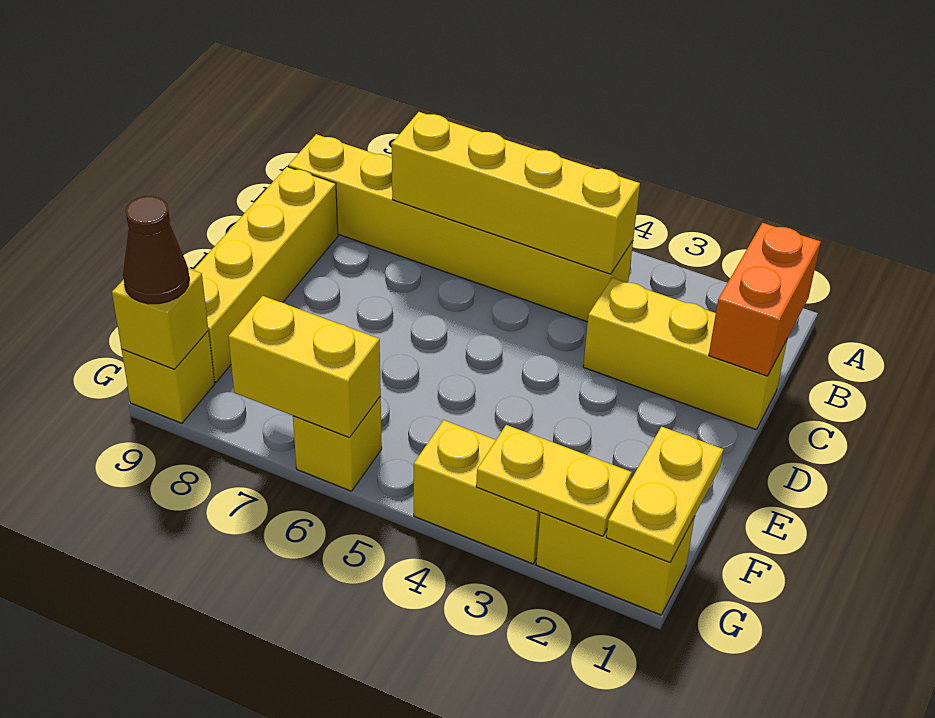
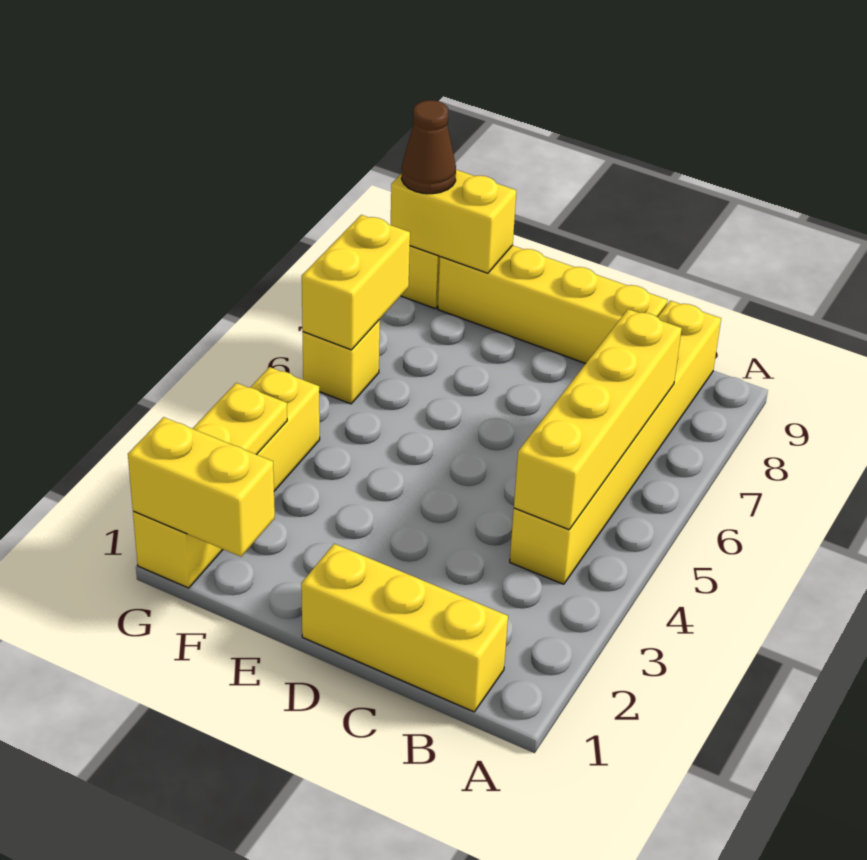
orange 1x2 brick [709,223,821,376] -> none
yellow 1x3 brick [583,278,788,429] -> yellow 1x3 brick turned to [301,544,508,712]
yellow 1x2 plate [606,427,723,562] -> yellow 1x2 brick [128,417,275,557]
yellow 1x1 brick [112,268,208,369] -> yellow 1x2 brick [391,170,516,273]

